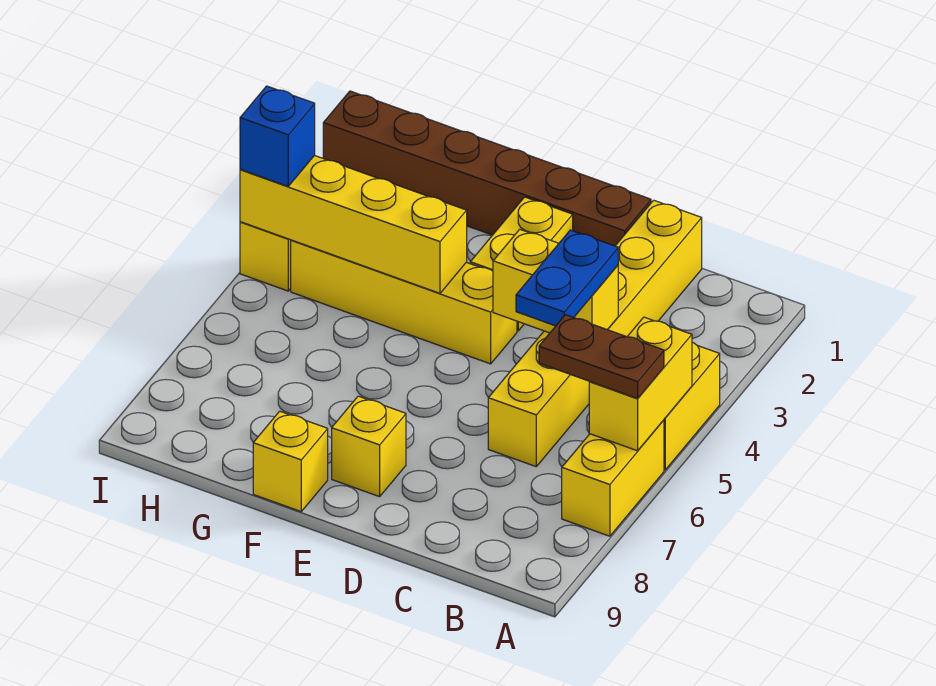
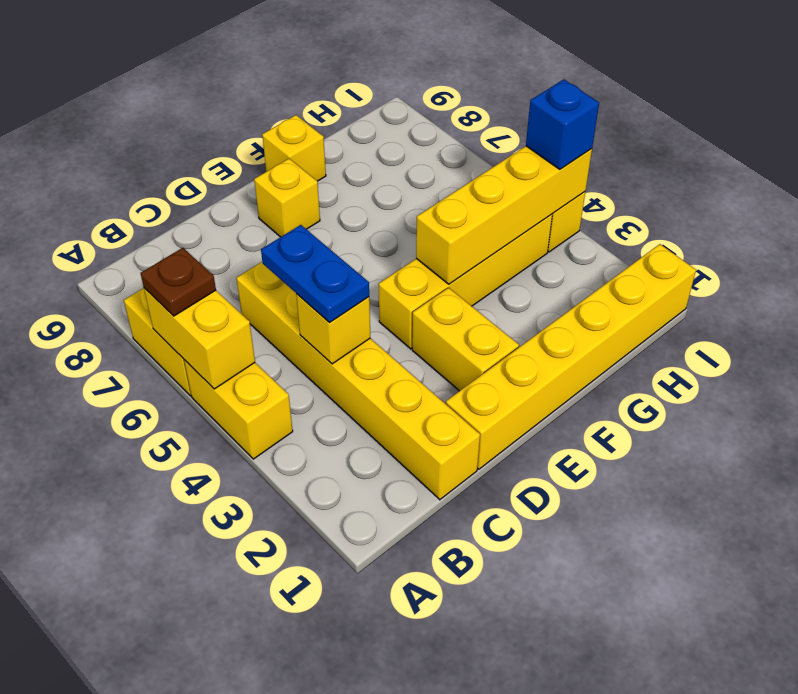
brown 1x2 plate [539,315,664,398] -> brown 1x1 plate [140,248,216,316]
yellow 1x2 brick [493,229,618,333] -> yellow 1x1 brick [296,294,370,364]
brown 1x6 brick [323,91,651,246] -> yellow 1x6 brick [446,244,696,469]

